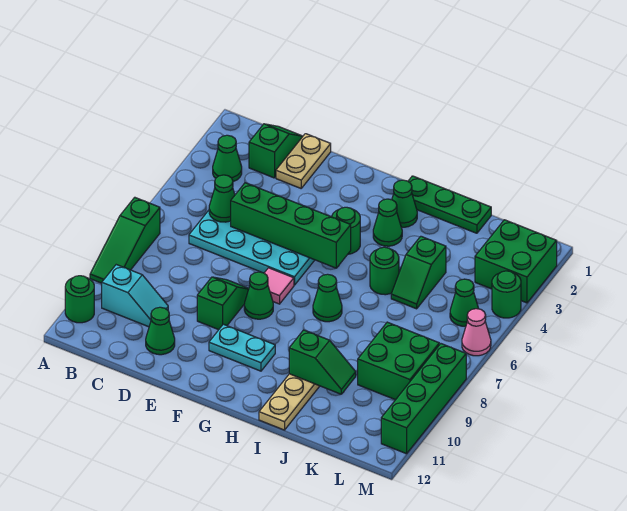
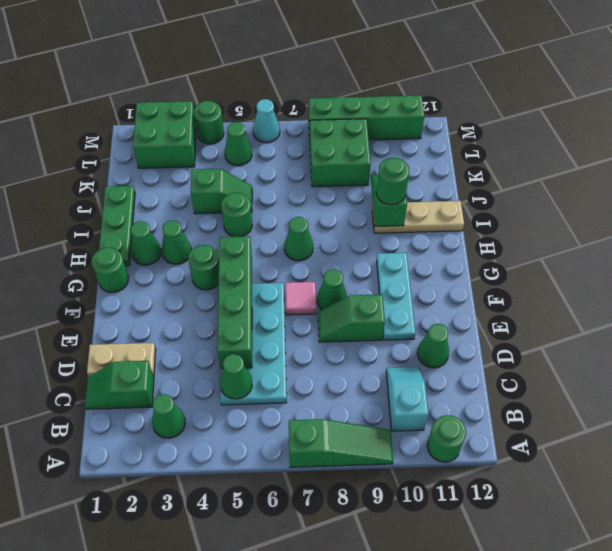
cyan 1x2 plate [209,324,275,371] -> cyan 1x3 plate [377,253,415,340]
none -> green 1x1 round brick [92,247,128,293]
none -> green 1x1 round brick [376,158,409,205]
pink 1x1 cone [462,309,491,356] -> cyan 1x1 cone [253,99,280,143]

